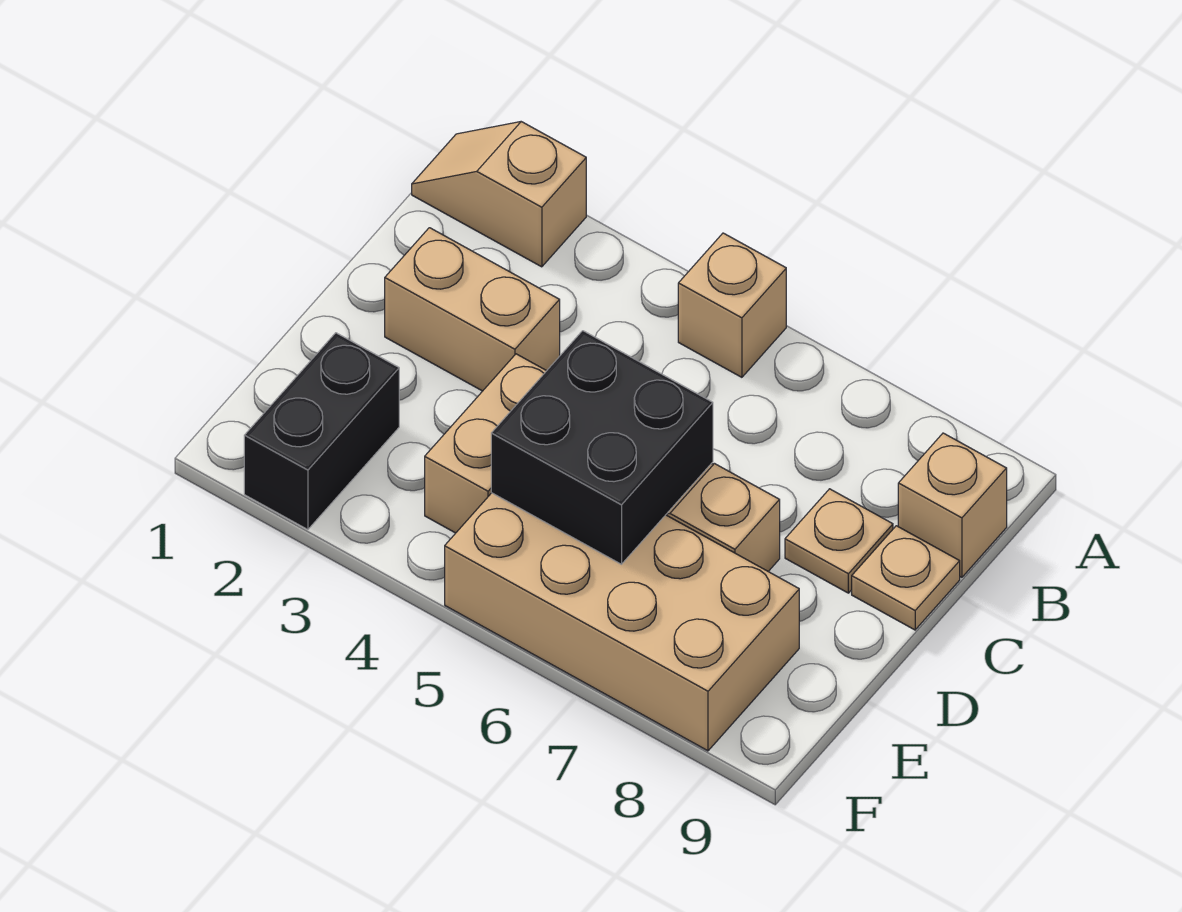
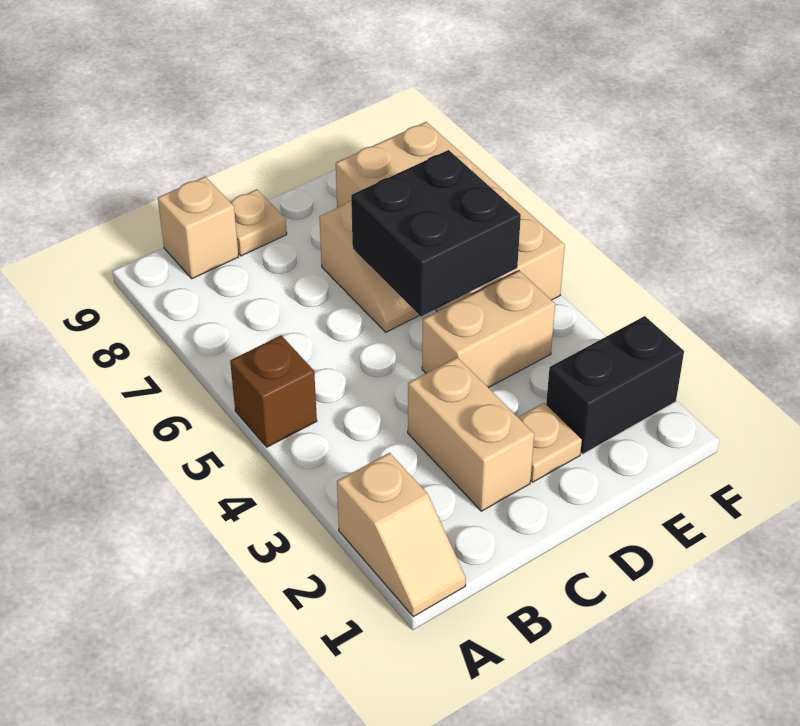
tan 1x1 brick [678,233,786,377] -> brown 1x1 brick [230,335,317,447]
tan 1x1 plate [785,489,893,593] -> tan 1x1 plate moved to [518,403,582,482]

